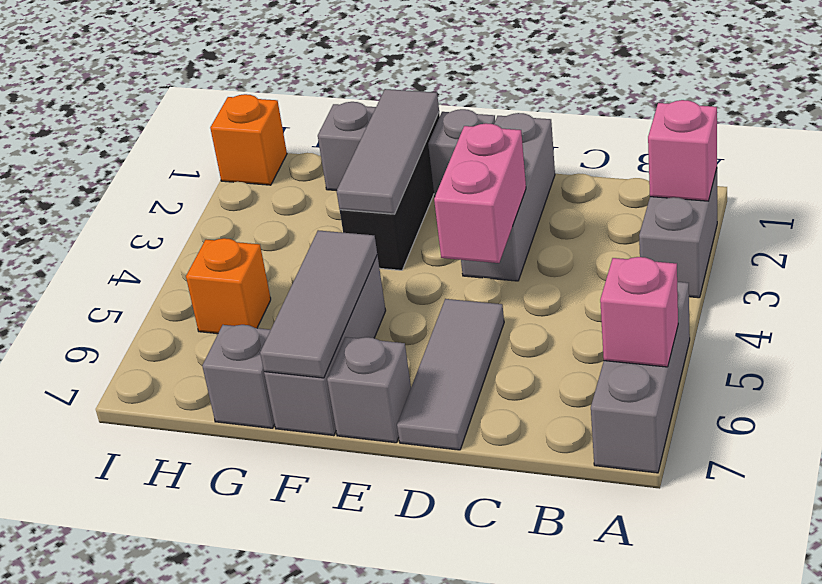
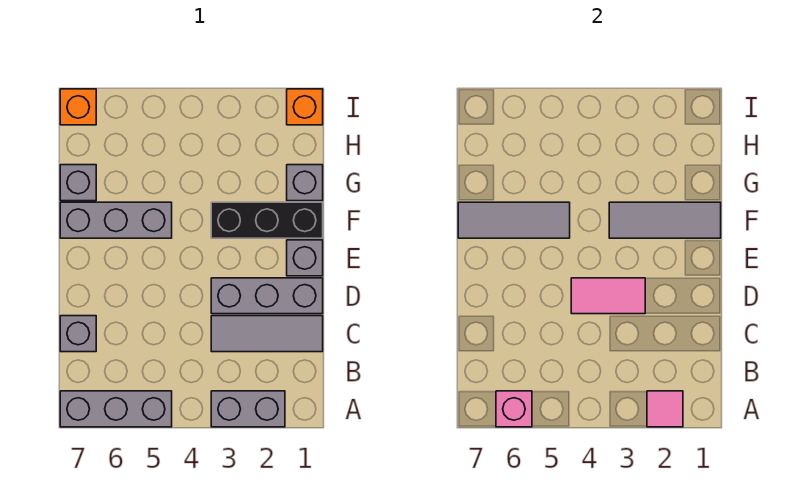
pink 1x1 brick [648,100,717,201] -> pink 1x1 tile [647,391,683,427]
pink 1x2 brick [434,123,526,263] -> pink 1x2 tile [571,278,645,314]
grey 1x3 tile [397,299,504,450] -> grey 1x3 tile moved to [211,316,323,352]
grey 1x1 brick [327,337,411,443] -> grey 1x1 brick moved to [60,316,96,352]
orange 1x1 brick [186,238,271,334] -> orange 1x1 brick moved to [60,89,96,125]

